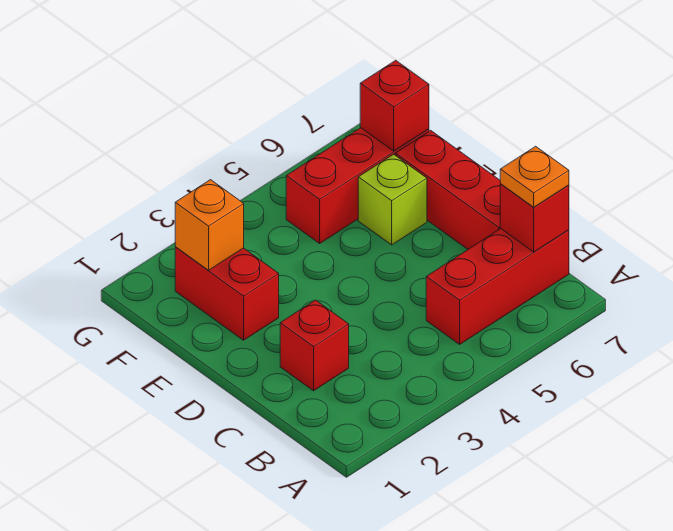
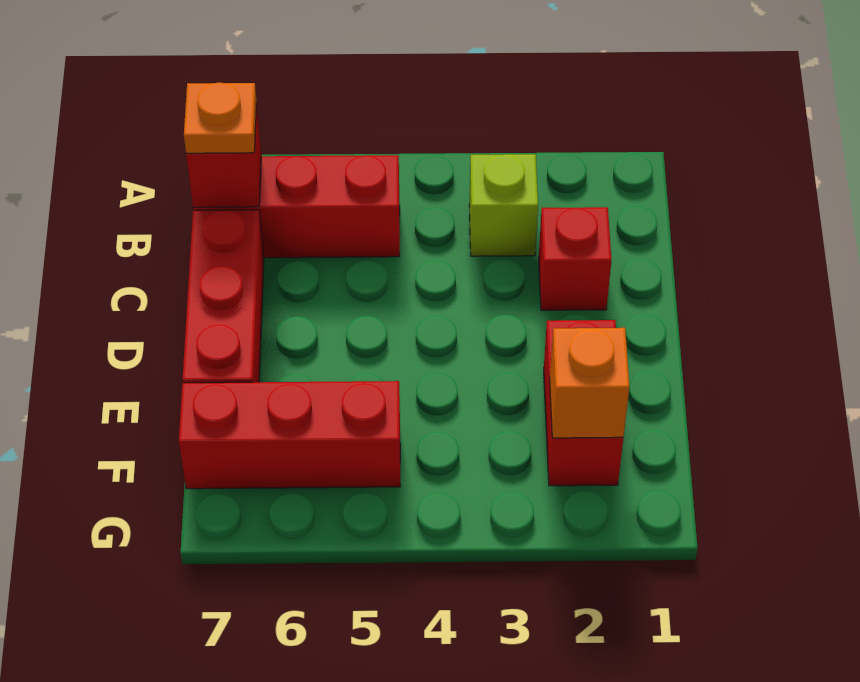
lime 1x1 brick [358,154,427,245] -> lime 1x1 brick moved to [469,154,538,256]
red 1x1 brick [360,60,429,151] -> none

